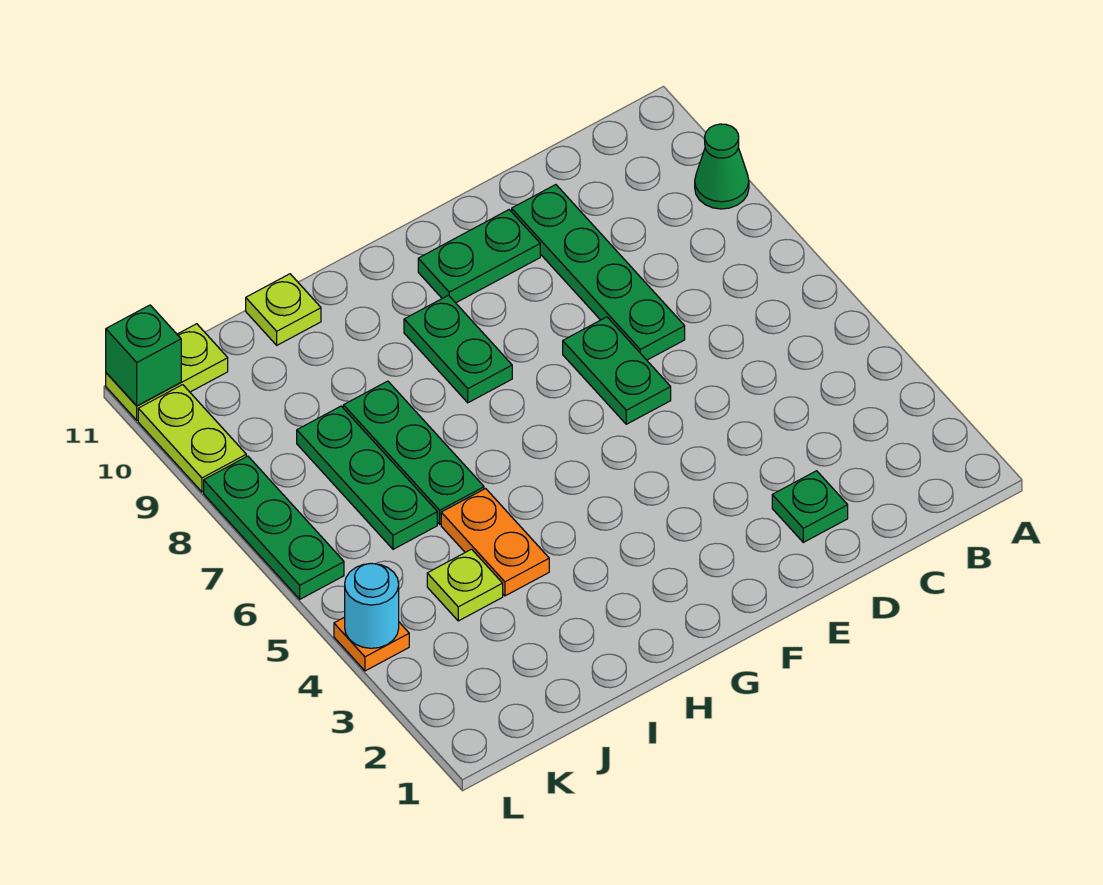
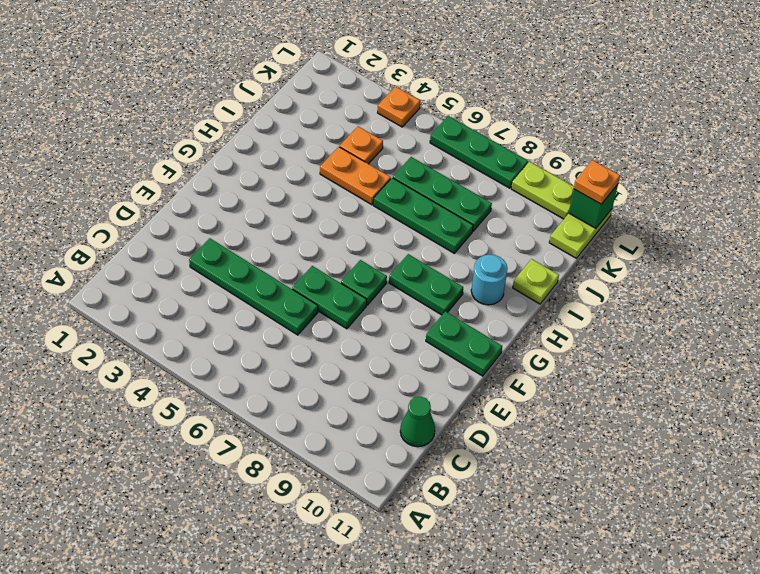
green 1x1 cone [695,124,749,209] -> green 1x1 cone moved to [400,397,435,447]
green 1x1 plate [772,471,848,542] -> green 1x1 plate moved to [341,260,387,305]
green 1x4 plate [512,185,685,360] -> green 1x4 plate moved to [189,238,318,335]
green 1x2 plate [418,210,540,303] -> green 1x2 plate turned to [426,311,502,376]
lime 1x1 plate [427,549,503,621] -> orange 1x1 plate [340,126,383,164]
cyan 1x1 round brick [345,564,399,648] -> cyan 1x1 round brick moved to [471,254,508,305]
none -> orange 1x1 plate [574,160,620,204]

